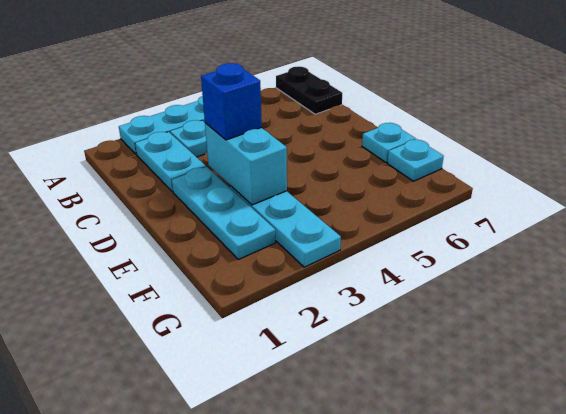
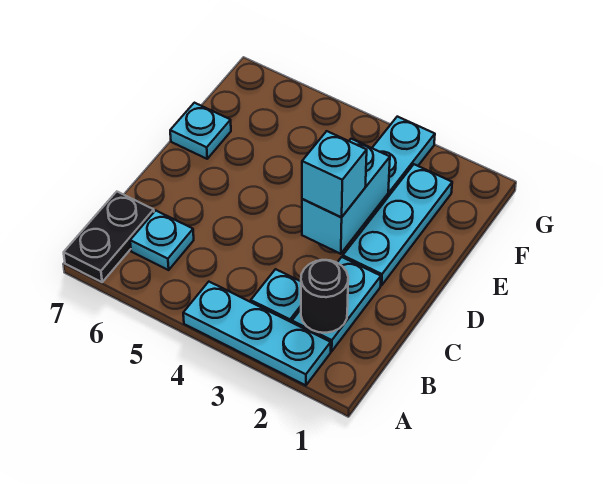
none -> black 1x1 round brick [301,260,348,333]
blue 1x1 brick [201,63,262,140] -> cyan 1x1 brick [302,131,367,217]
cyan 1x1 plate [387,139,444,181] -> cyan 1x1 plate moved to [130,211,194,270]

